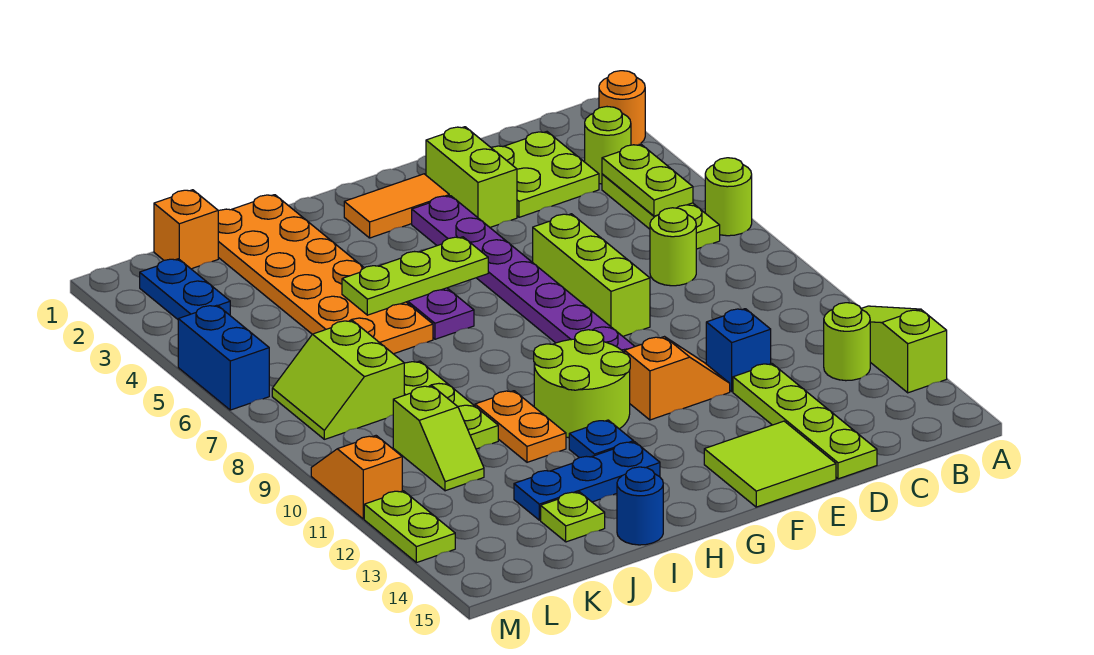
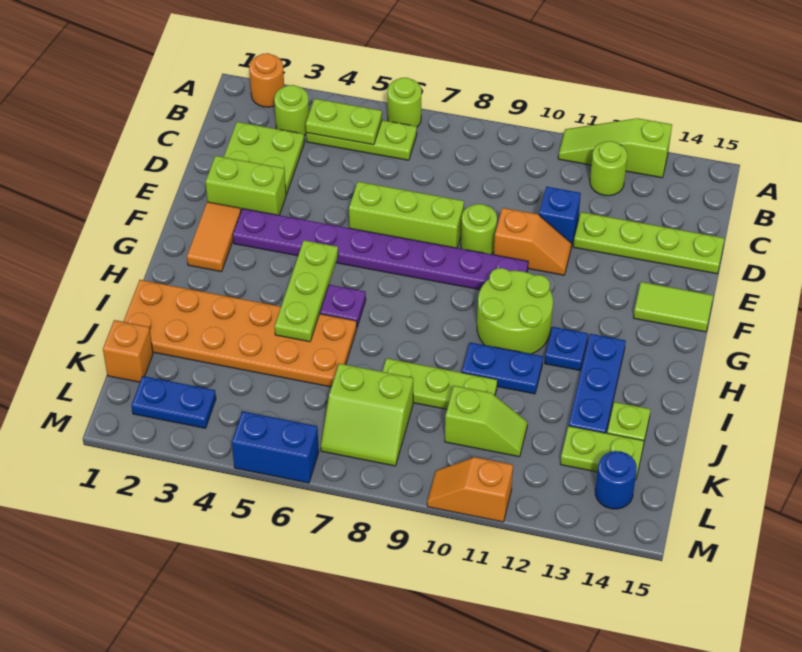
lime 1x1 round brick [650,208,696,286] -> lime 1x1 round brick moved to [461,204,497,254]
orange 1x2 slope [625,337,730,420] -> orange 1x2 slope turned to [494,208,572,275]
lime 2x2 tile [704,421,836,507] -> lime 1x2 tile [633,282,713,332]
orange 1x2 plate [475,391,566,462] -> blue 1x2 plate [462,342,543,394]
blue 1x1 round brick [617,467,663,545] -> blue 1x1 round brick moved to [595,451,637,509]
lime 1x2 plate [364,491,455,563] -> lime 1x2 plate moved to [560,426,644,480]

